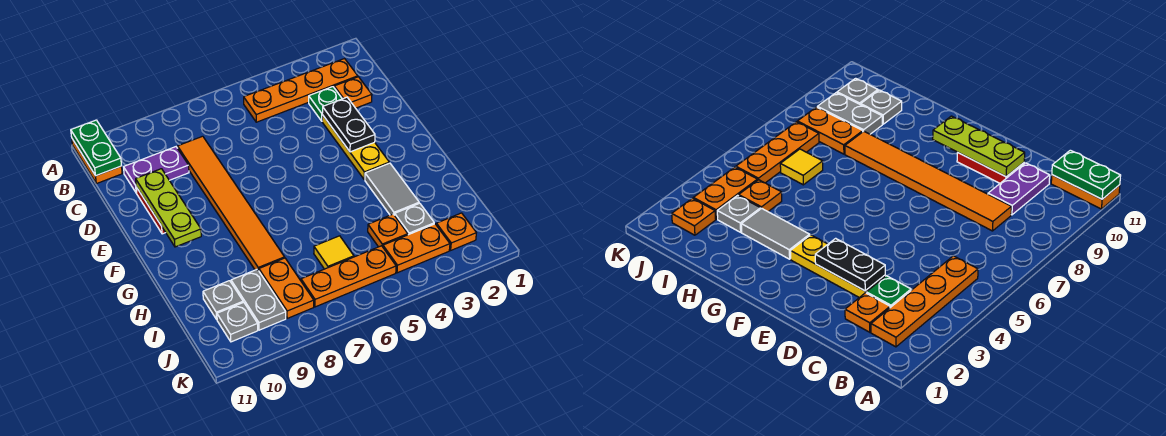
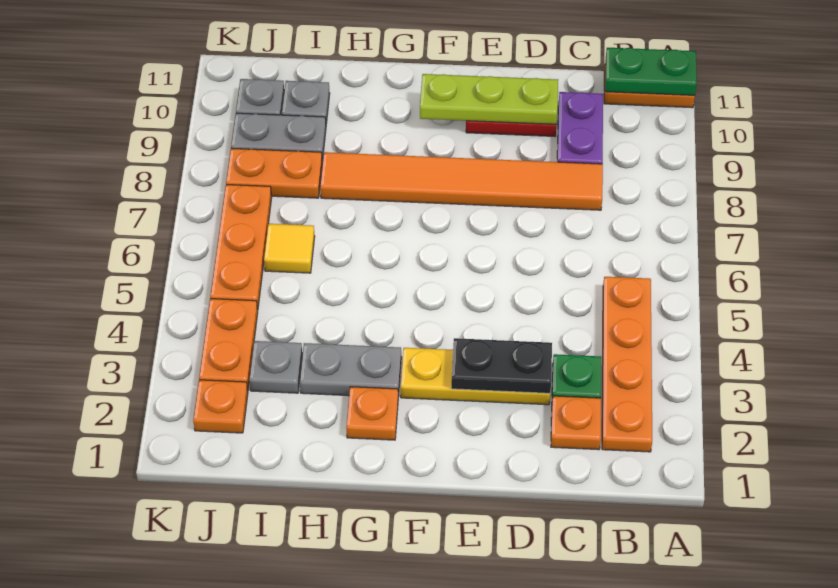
grey 1x2 tile [365,163,419,215] -> grey 1x2 plate [300,343,401,396]
orange 1x1 plate [368,214,408,247] -> orange 1x1 plate moved to [346,387,398,440]

